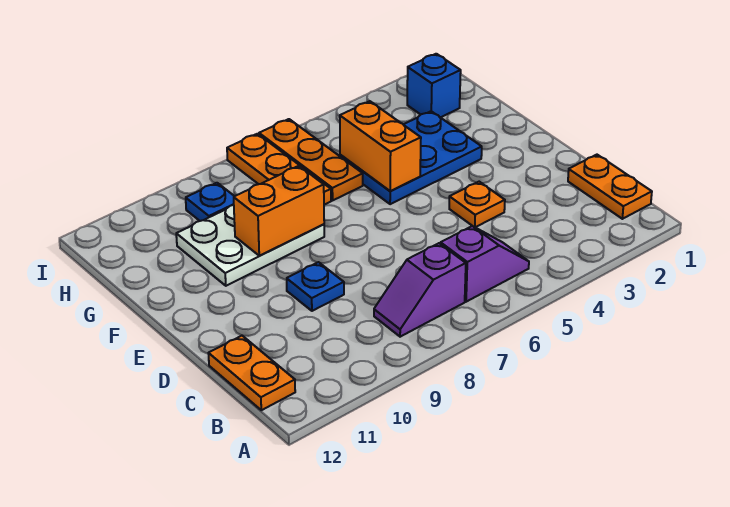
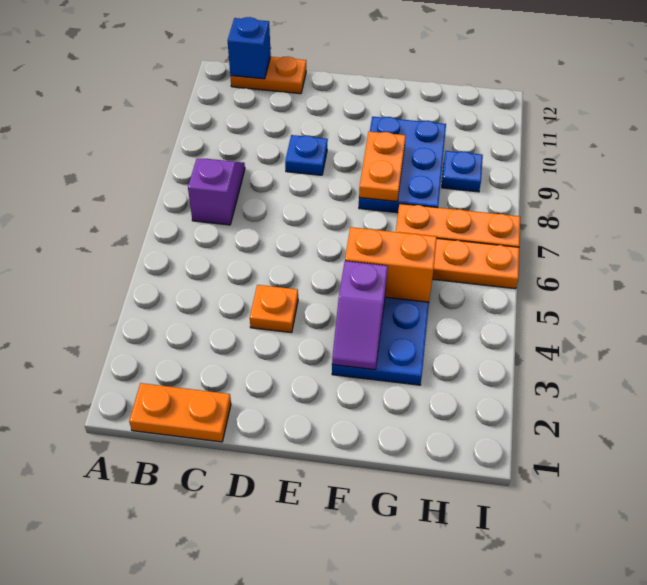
purple 1x2 slope [441,226,529,302] -> purple 1x2 slope moved to [332,261,388,370]
white 2x3 plate [176,205,324,286] -> blue 2x3 plate [359,117,446,213]
orange 1x2 brick [234,166,324,256] -> orange 1x2 plate [359,131,406,201]
blue 1x1 brick [407,54,461,117] -> blue 1x1 brick moved to [228,17,271,79]

